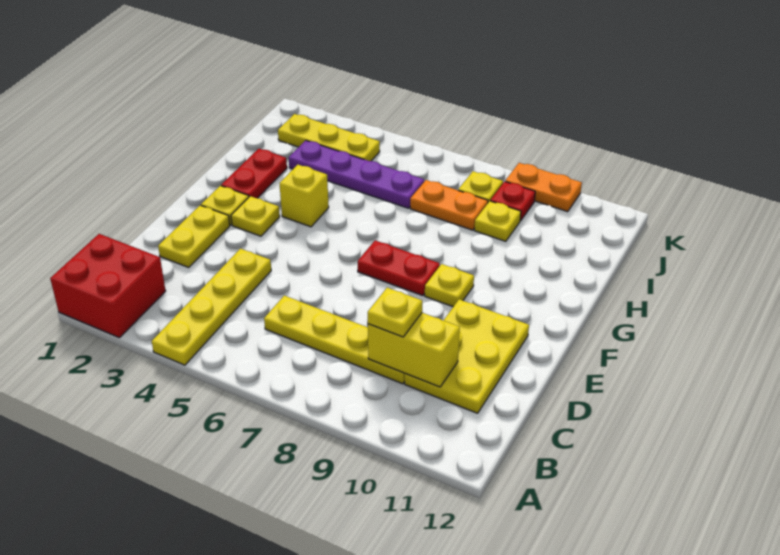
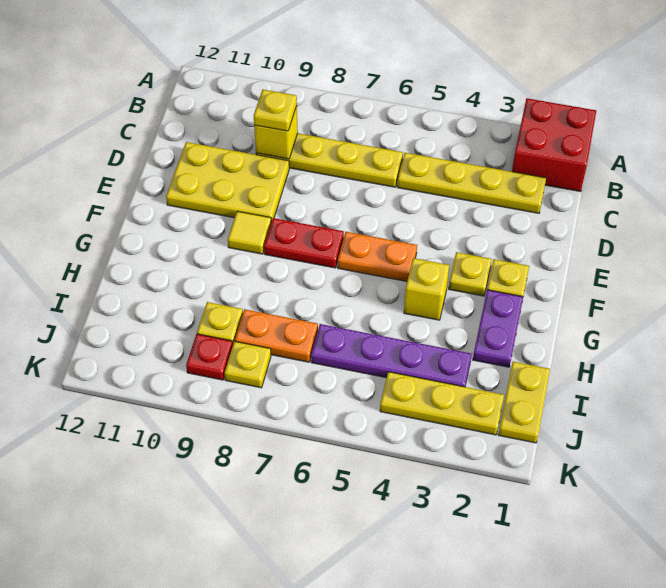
yellow 1x4 plate [152,248,271,365] -> yellow 1x4 plate turned to [397,153,546,213]
yellow 1x2 brick [368,313,460,387] -> yellow 1x1 brick [254,106,298,159]
yellow 2x3 plate [405,299,529,413] -> yellow 2x3 plate turned to [166,142,289,222]
yellow 1x2 plate [158,205,230,268] -> yellow 1x2 plate moved to [499,362,550,443]
yellow 1x1 plate [425,264,474,307] -> yellow 1x1 tile [228,211,271,254]
red 1x2 plate [221,149,287,198] -> purple 1x2 plate [473,290,523,367]
orange 1x2 plate [505,163,582,212] -> orange 1x2 plate moved to [338,232,417,281]

